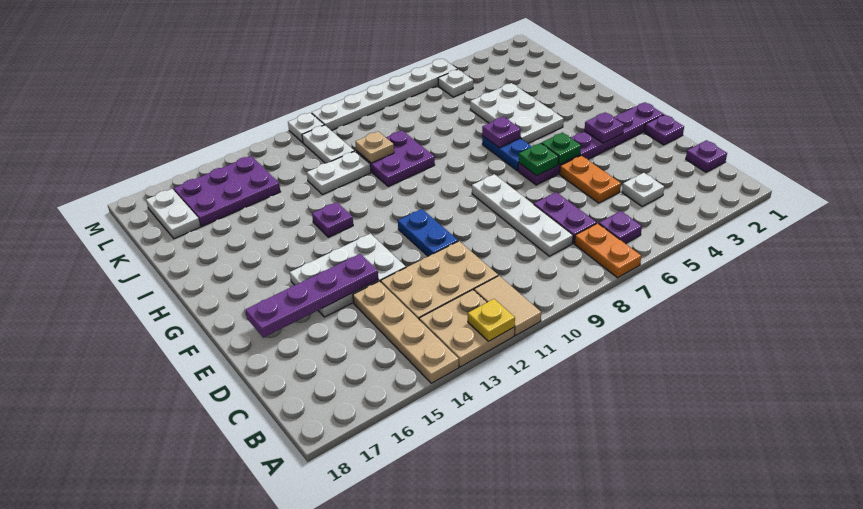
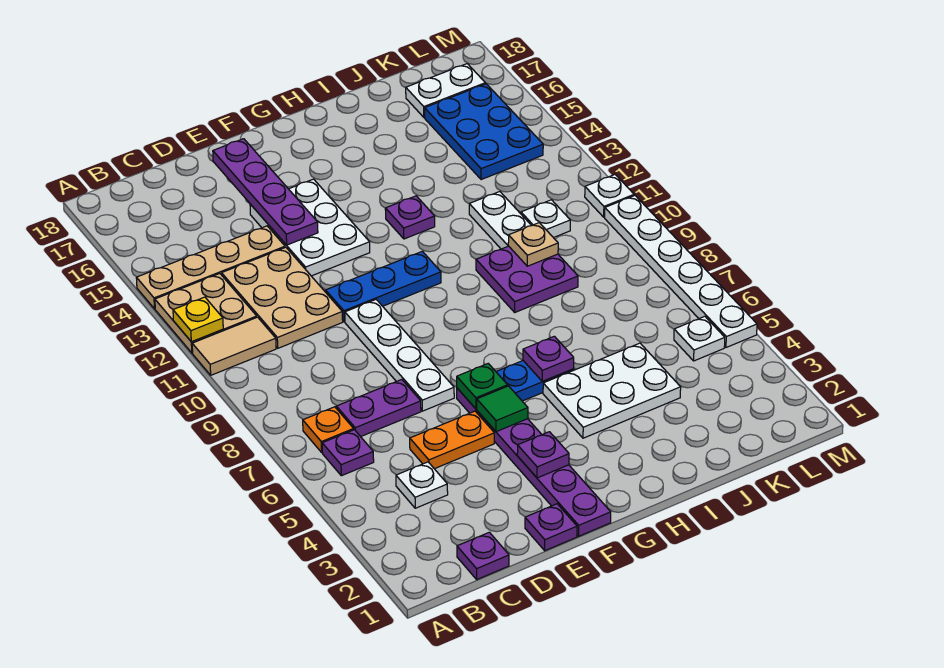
orange 1x2 plate [575,223,641,278] -> orange 1x1 plate [303,407,354,452]
white 1x4 plate [472,174,573,256] -> white 1x4 plate turned to [345,300,454,411]
blue 1x2 plate [398,209,458,256] -> blue 1x3 plate [326,251,441,322]
green 1x1 plate [541,133,581,165] -> green 1x1 tile [477,386,528,432]
white 1x2 plate [302,125,354,163] -> white 1x1 plate [521,200,570,238]
purple 2x3 plate [174,156,280,226] -> blue 2x3 plate [425,84,543,180]

